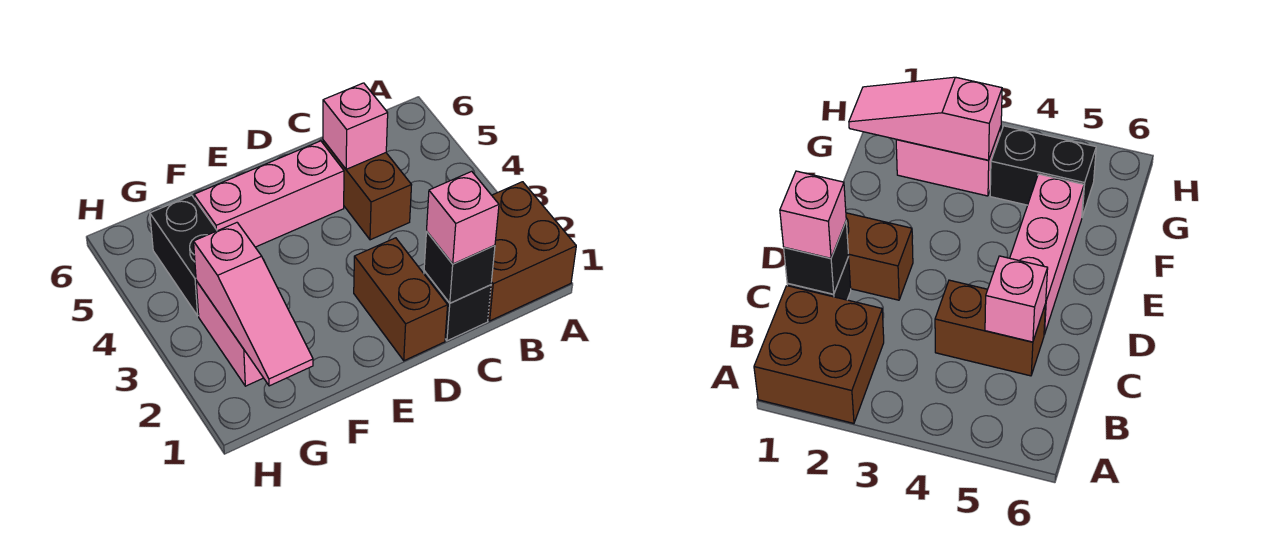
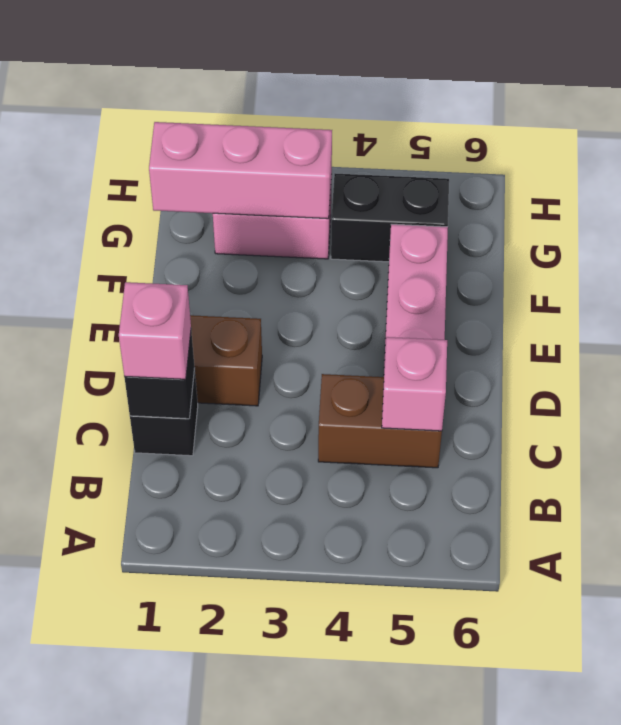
brown 2x2 brick [488,182,576,321] -> none
pink 1x3 slope [194,223,313,386] -> pink 1x3 brick [149,122,332,219]

